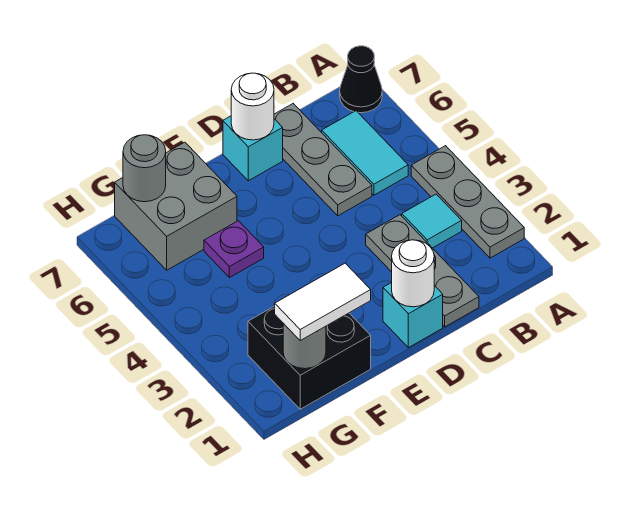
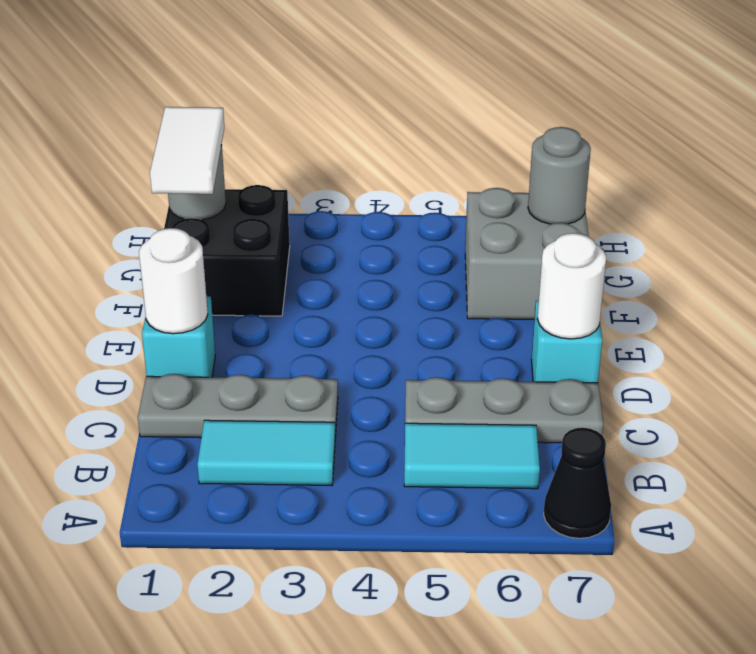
grey 1x3 plate [411,146,524,258] -> none
cyan 1x1 tile [402,194,462,248] -> cyan 1x2 tile [197,420,335,486]
purple 1x1 plate [204,221,264,278] -> none

